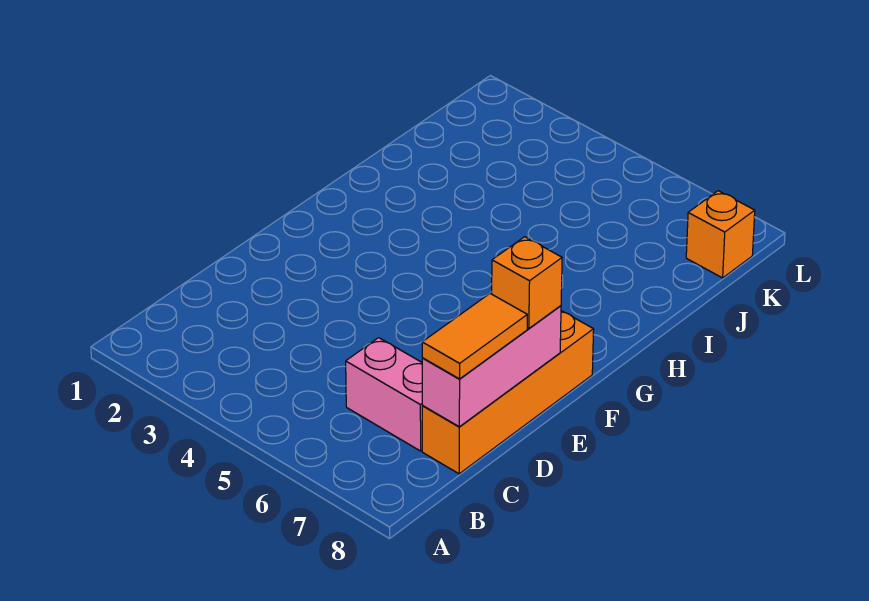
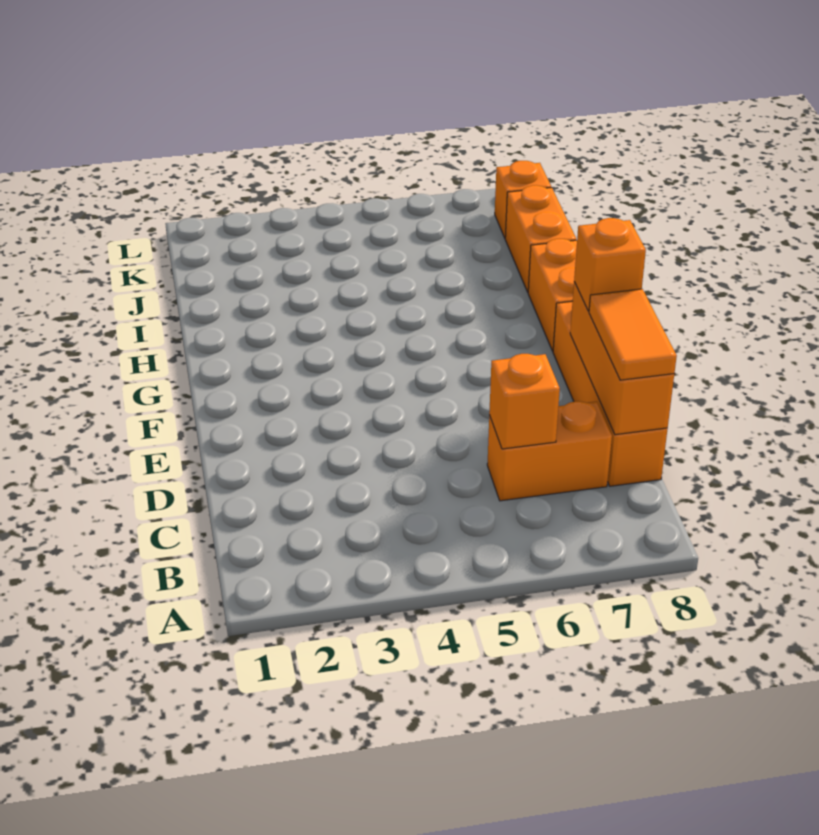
pink 1x2 brick [346,338,423,451] -> orange 1x2 brick [487,401,612,501]
none -> orange 1x1 brick [489,354,560,449]
pink 1x3 brick [422,306,561,427] -> orange 1x3 brick [570,282,674,435]
none -> orange 1x2 brick [528,239,577,351]
none -> orange 1x2 brick [505,185,576,292]

